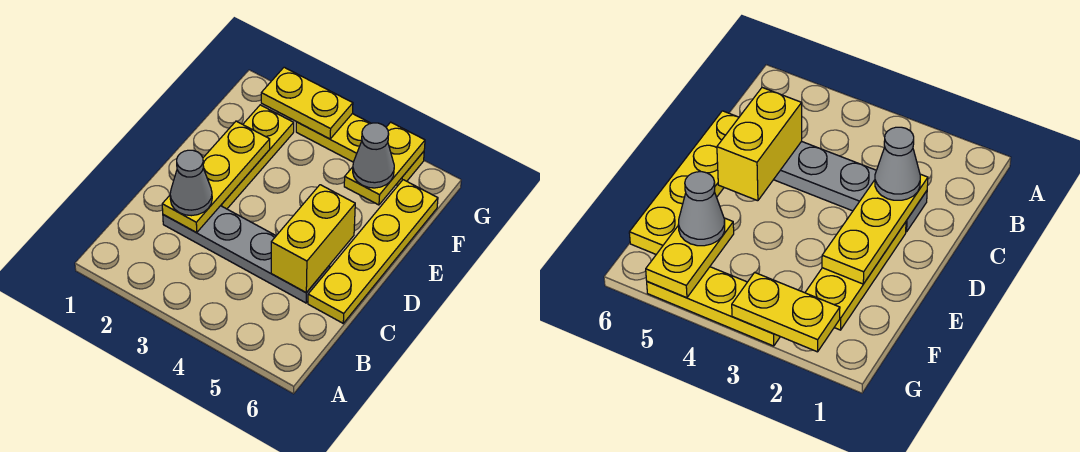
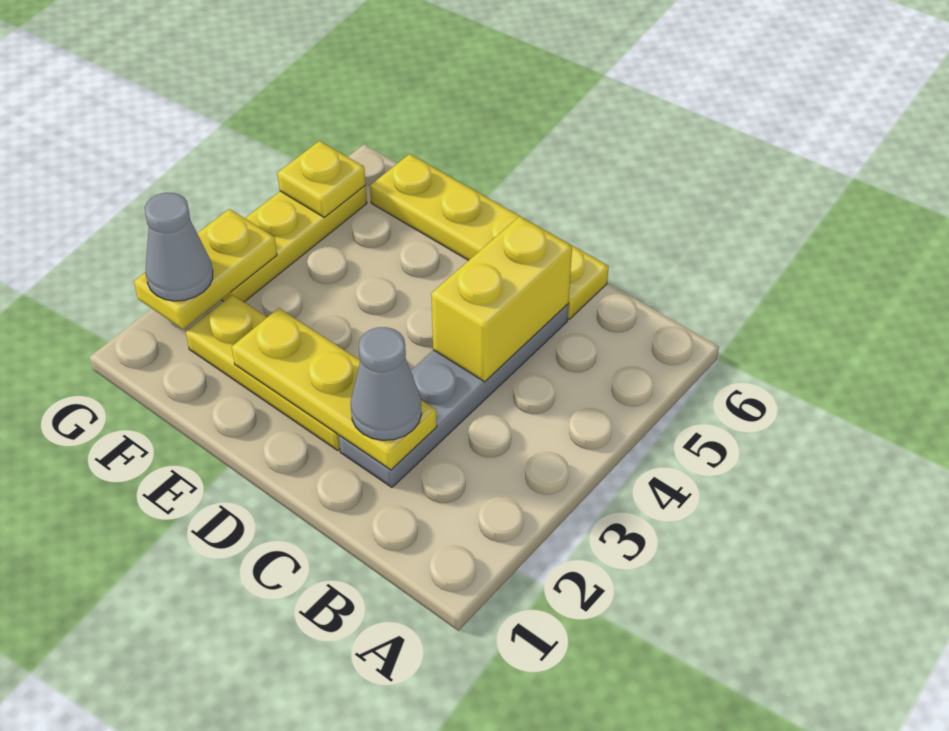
yellow 1x2 brick [271,185,355,293] -> yellow 1x2 brick turned to [431,216,572,382]
yellow 1x2 plate [344,122,425,205] -> yellow 1x1 plate [278,141,366,217]
grey 1x1 cone [353,123,394,188] -> grey 1x1 cone moved to [145,193,213,301]

